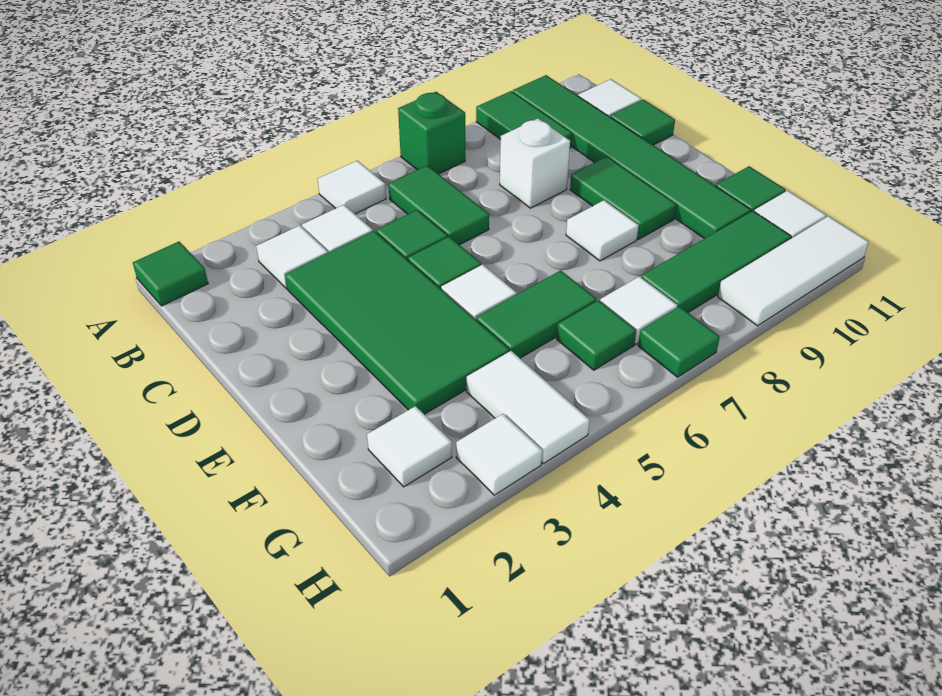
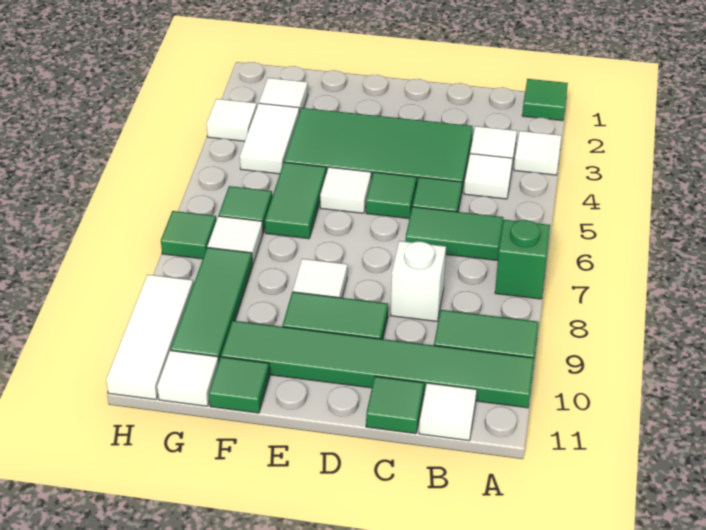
white 1x1 tile [318,161,386,214] -> white 1x1 tile moved to [514,131,561,175]
white 1x2 tile [467,351,590,464] -> white 1x2 tile turned to [240,103,299,174]

